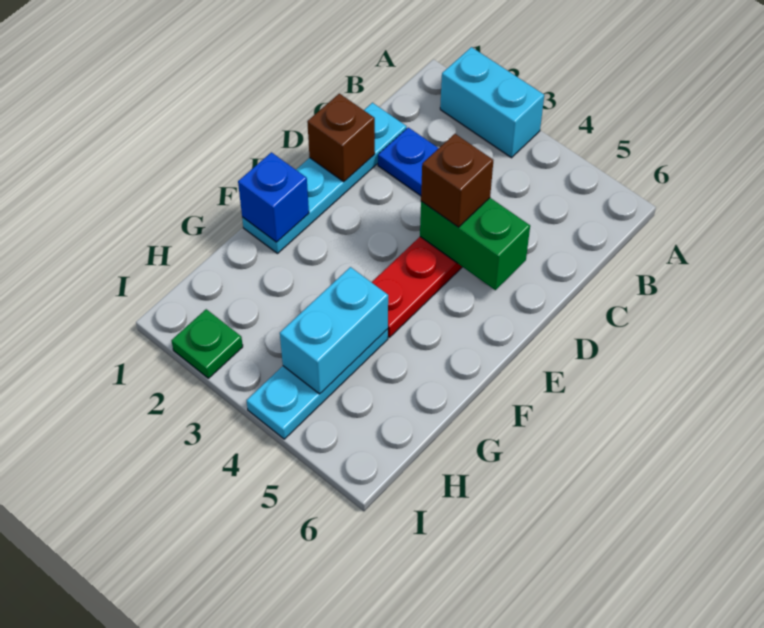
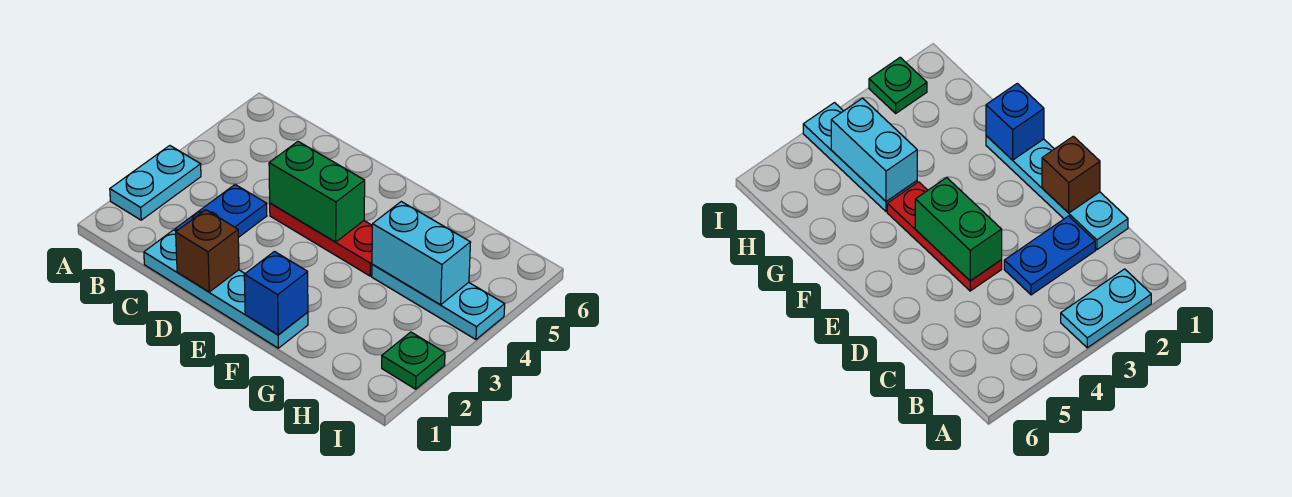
cyan 1x2 brick [440,47,544,158] -> cyan 1x2 plate [110,146,201,220]
green 1x2 brick [420,198,530,290] -> green 1x2 brick turned to [269,142,365,242]
brown 1x1 brick [421,134,493,227] -> none

